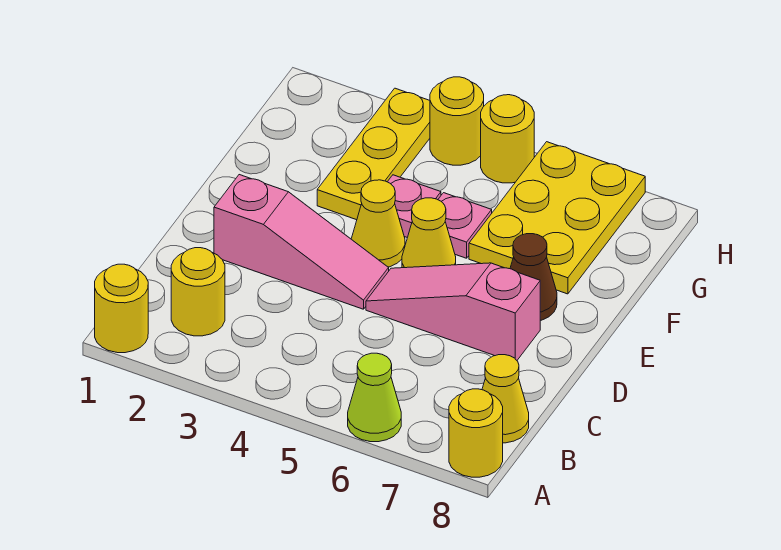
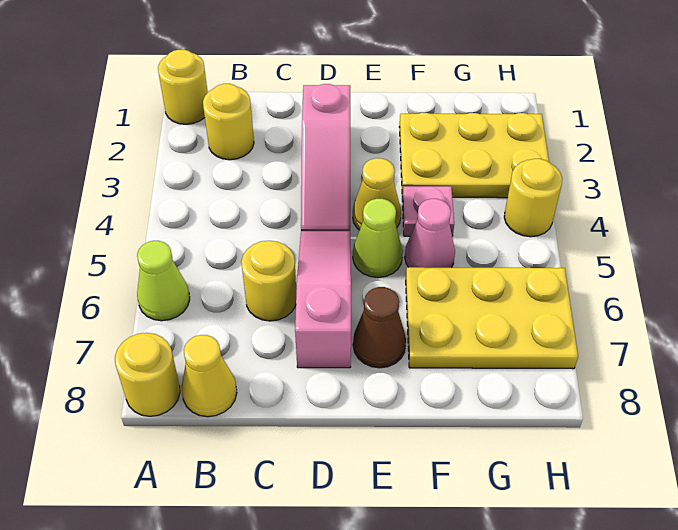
yellow 1x1 cone [402,198,456,268] -> lime 1x1 cone [353,199,403,278]
yellow 1x3 plate [317,88,430,220] -> yellow 2x3 plate [399,113,549,198]
pink 1x1 plate [438,193,492,258] -> pink 1x1 cone [405,199,455,268]
yellow 1x1 round brick [481,95,534,183] -> yellow 1x1 round brick moved to [241,241,296,321]

